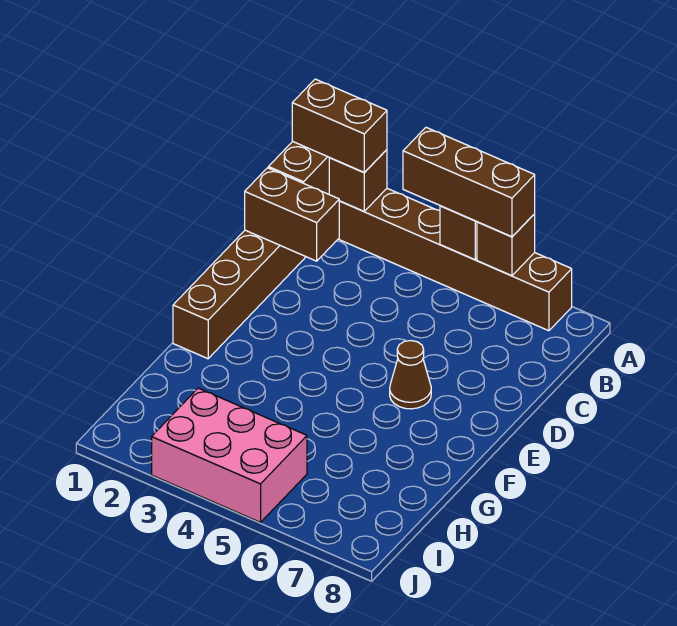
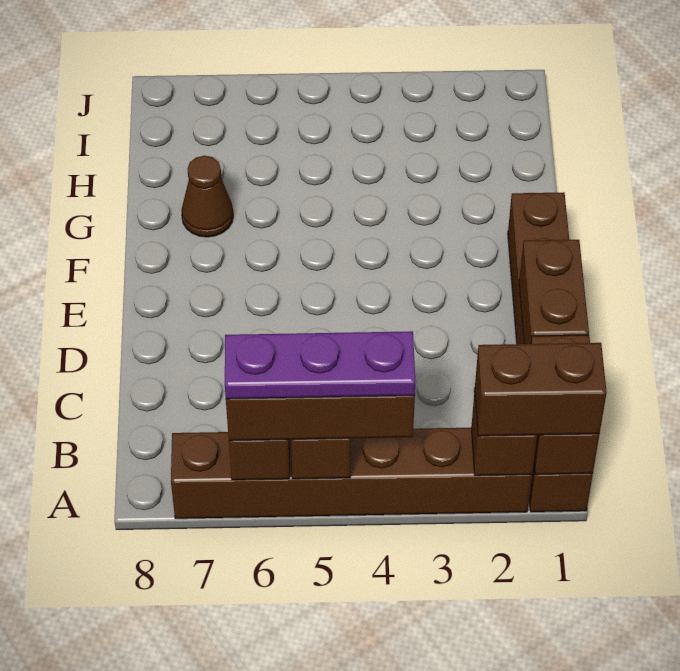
none -> purple 1x3 plate [225,331,415,399]
brown 1x2 brick [245,168,339,261] -> brown 1x2 brick turned to [519,240,589,344]
brown 1x1 cone [390,341,431,409] -> brown 1x1 cone moved to [181,156,233,237]
pink 2x3 brick [152,388,307,522] -> none

